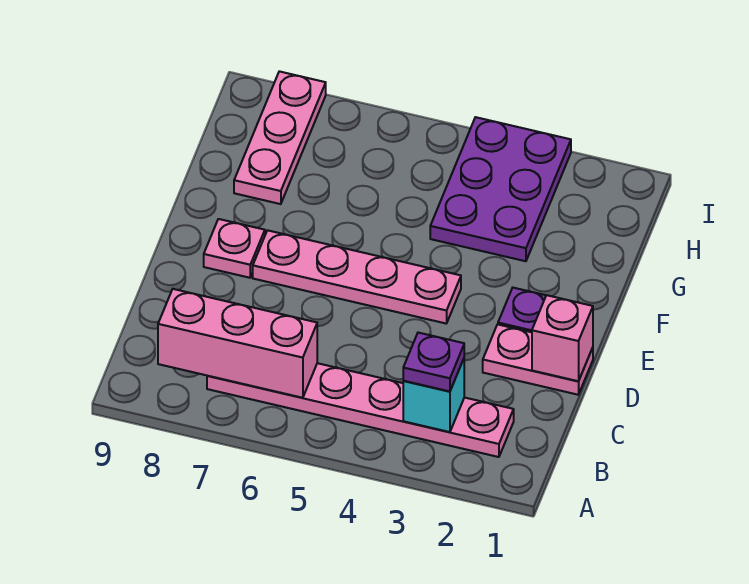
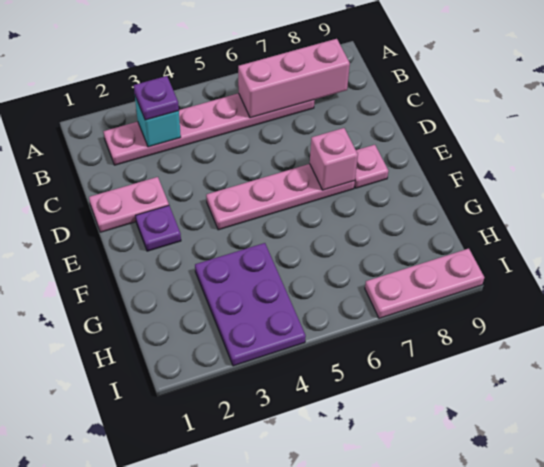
pink 1x1 brick [532,295,593,381] -> pink 1x1 brick moved to [310,128,358,190]
pink 1x3 plate [234,71,326,204] -> pink 1x3 plate turned to [365,249,484,318]

